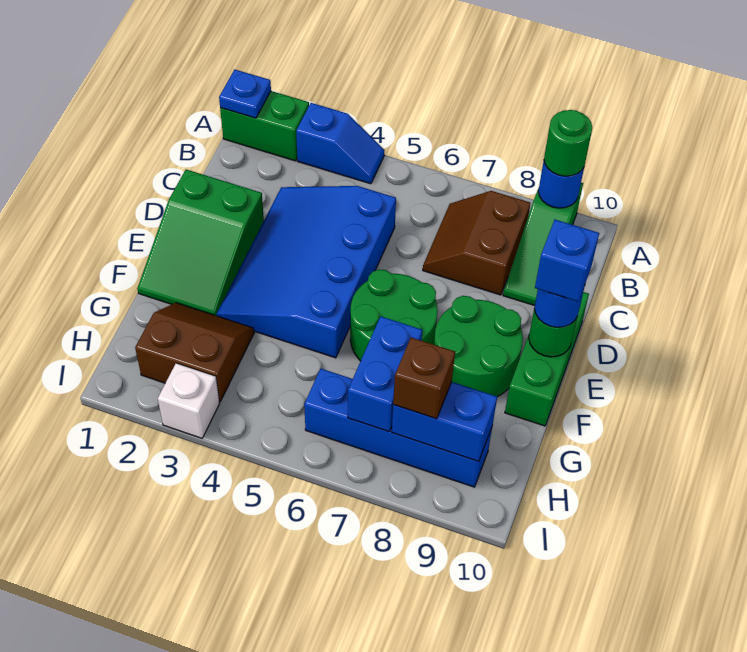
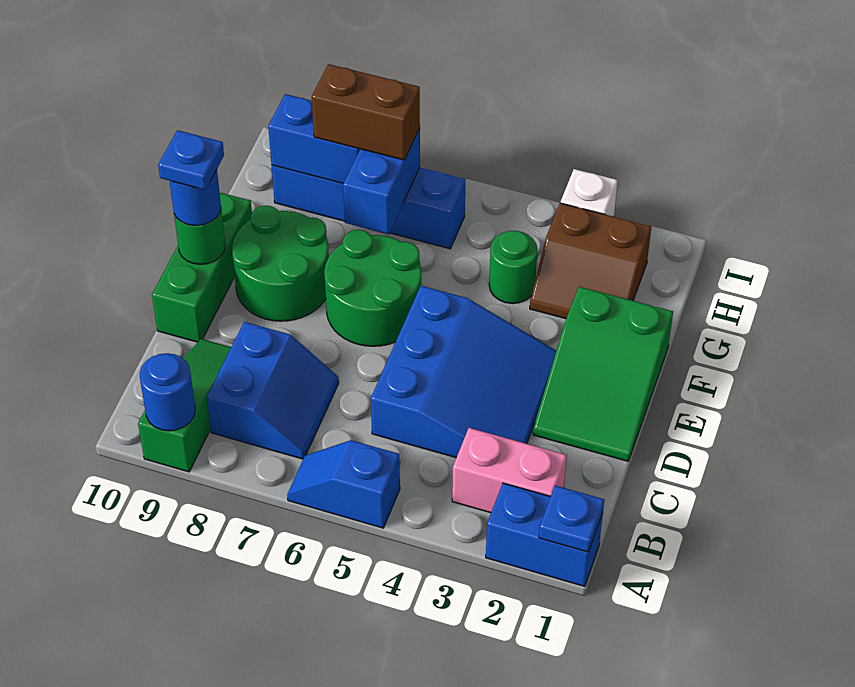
green 1x2 brick [220,91,309,161] -> blue 1x2 brick [486,483,603,586]
blue 1x2 slope [296,103,385,184] -> blue 1x2 slope moved to [287,440,400,528]
green 1x1 round brick [544,110,592,176] -> green 1x1 round brick moved to [489,231,537,304]
none -> pink 1x2 brick [452,428,567,513]
brown 2x2 slope [423,191,530,295] -> blue 2x2 slope [207,322,339,459]
blue 3x4 slope [216,186,396,358] -> blue 3x3 slope [371,286,556,458]
green 2x3 slope [137,170,264,316] -> green 2x3 slope turned to [533,287,673,461]
blue 1x1 brick [535,220,599,302] -> blue 1x1 plate [158,130,224,190]
brown 1x1 brick [393,337,455,419] -> brown 1x2 brick [312,64,420,160]

